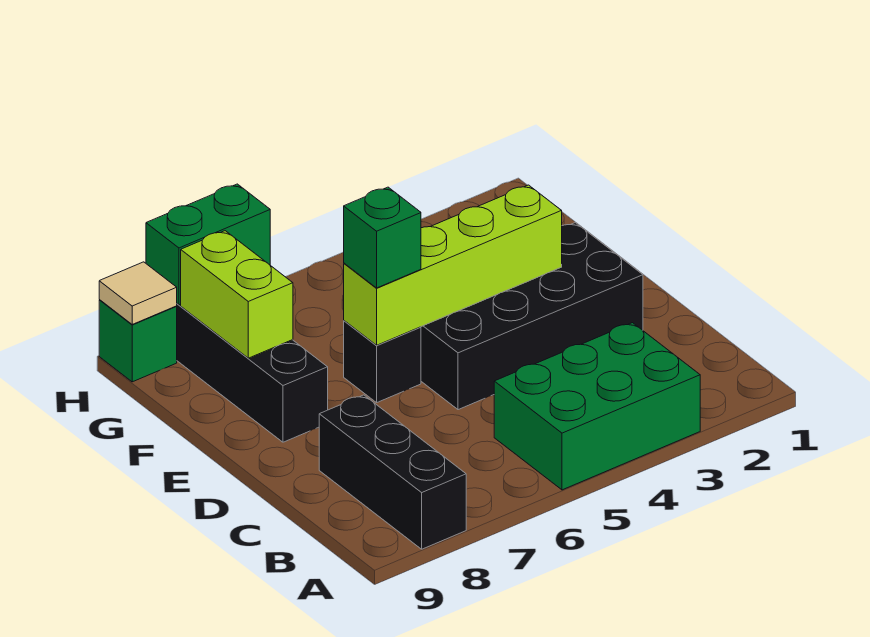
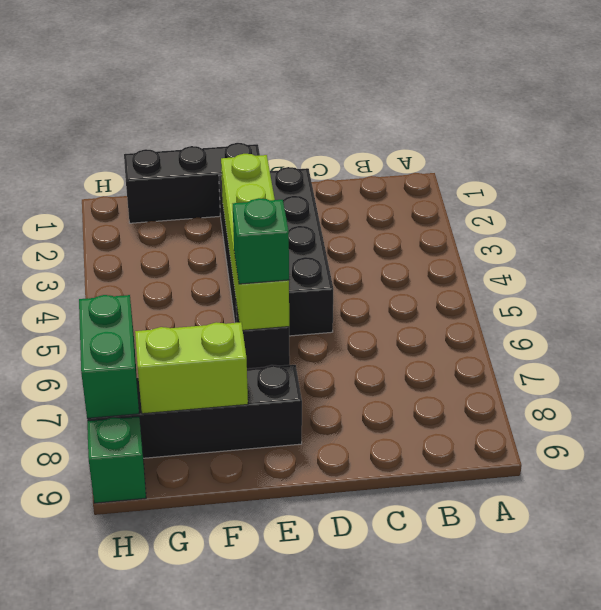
green 2x3 brick [494,323,700,490] -> none
black 1x3 brick [319,395,466,549] -> black 1x3 brick moved to [124,143,260,223]
tan 1x1 tile [99,262,177,324] -> none

